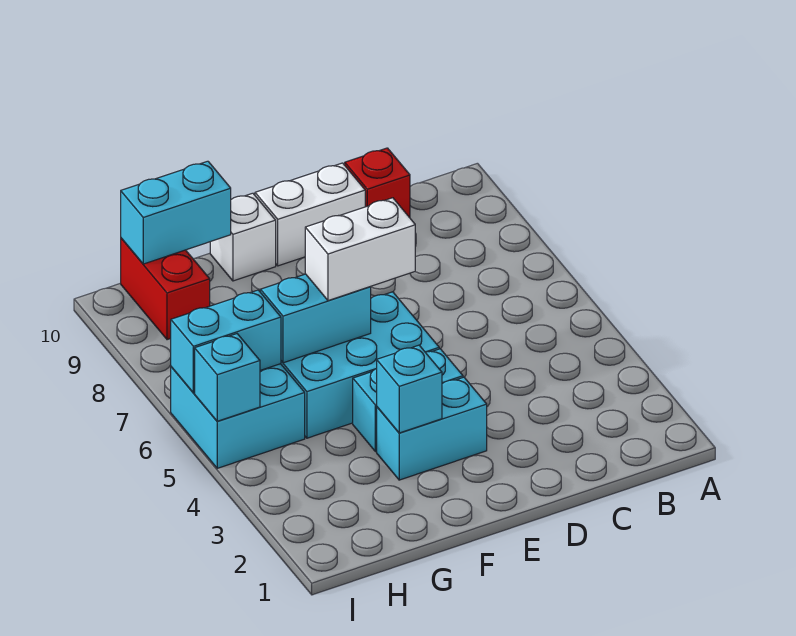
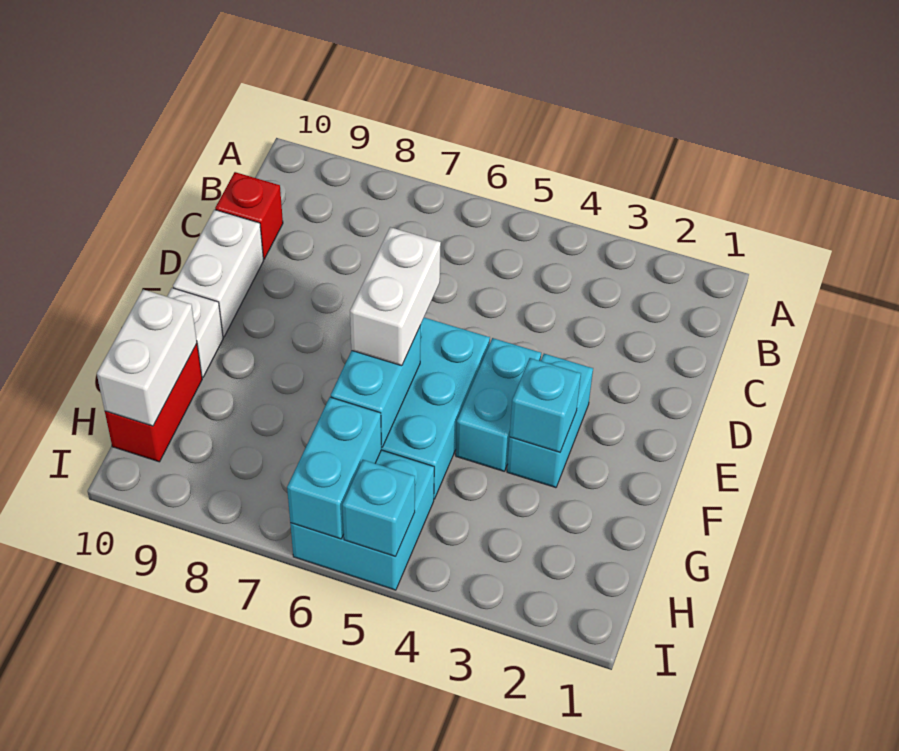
cyan 1x2 brick [121,161,231,264] -> white 1x2 brick [97,290,197,426]
red 1x2 brick [121,238,210,340] -> red 1x2 brick turned to [105,344,202,462]

